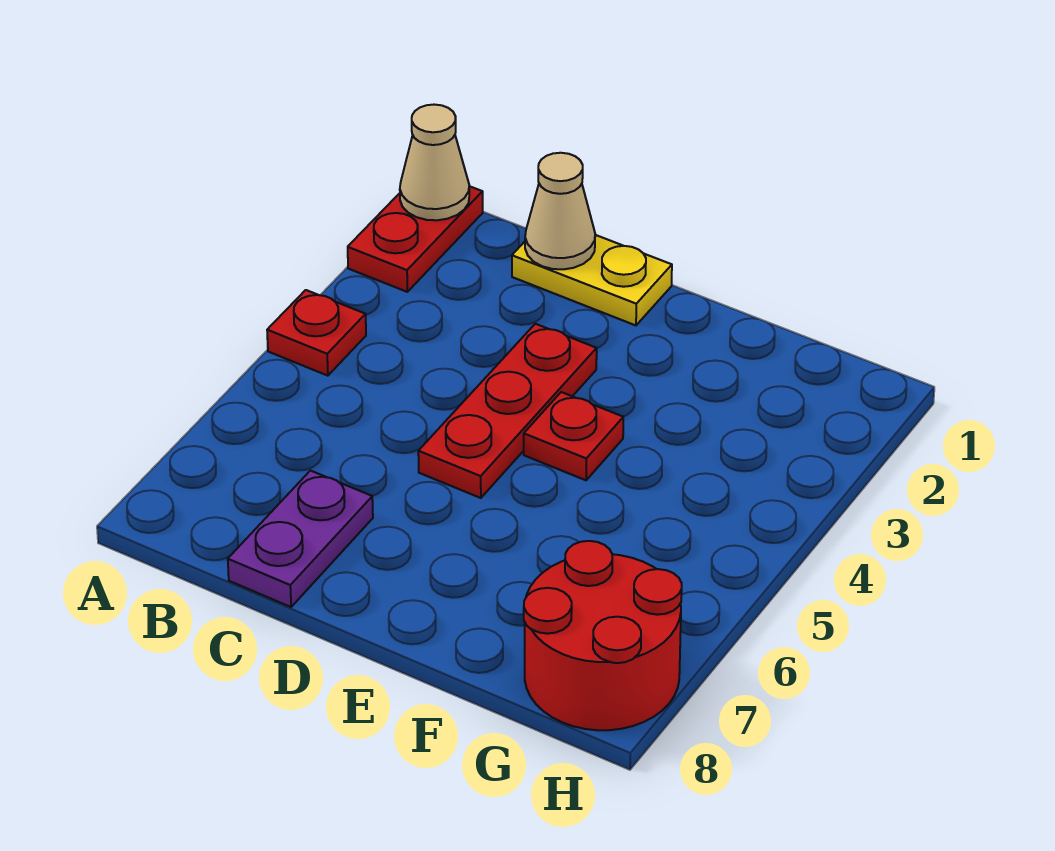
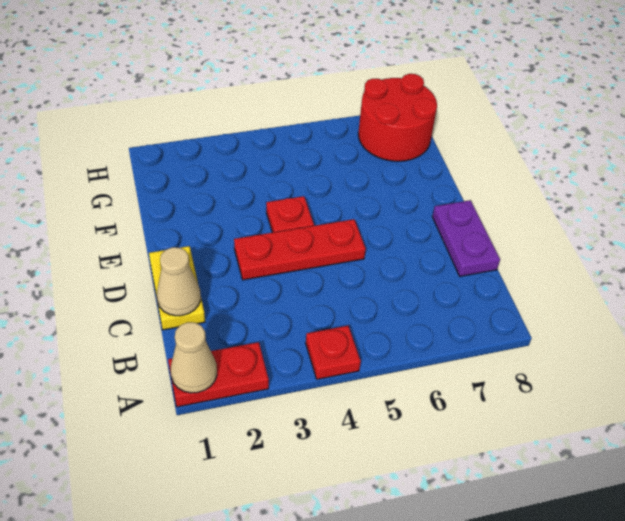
purple 1x2 plate [228,471,373,607] -> purple 1x2 plate turned to [432,200,500,276]

